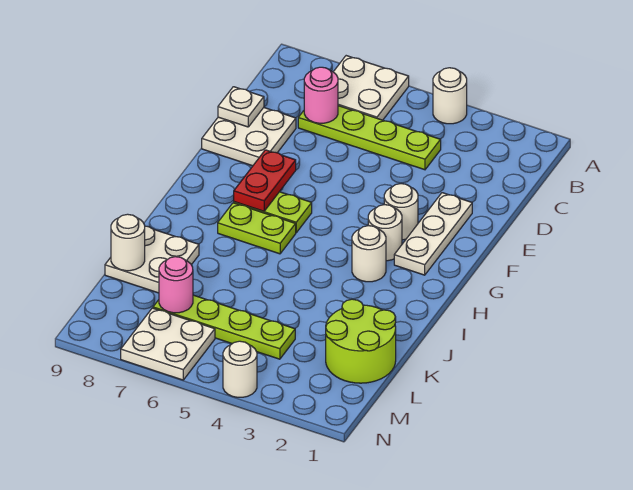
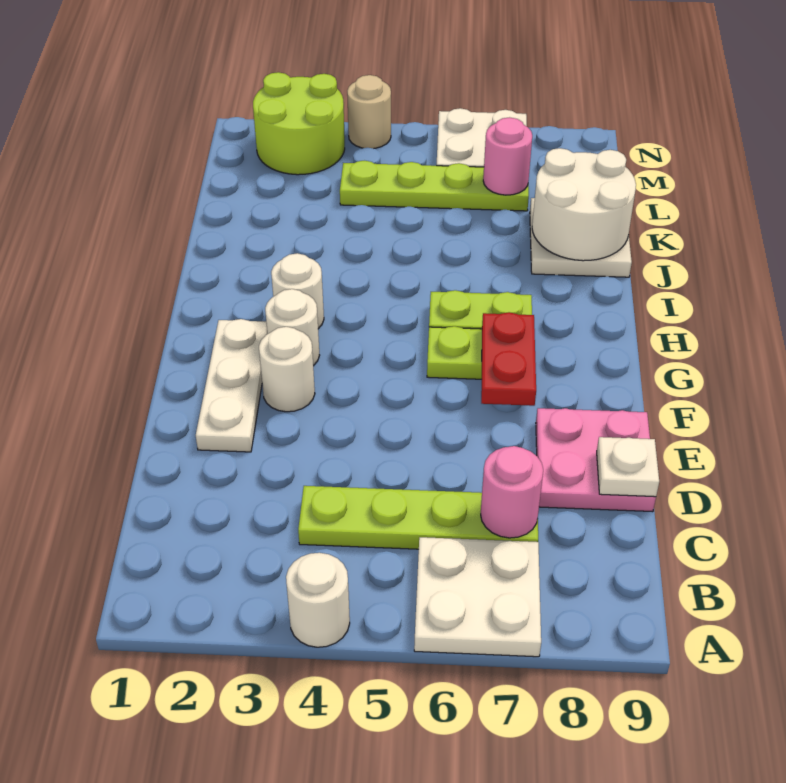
white 2x2 plate [202,108,296,166] -> pink 2x2 plate [536,408,656,512]
lime 2x2 round brick [326,299,396,383] -> lime 2x2 round brick moved to [253,72,345,175]
white 1x1 round brick [111,214,145,271] -> white 2x2 round brick [532,148,636,261]
white 1x1 round brick [223,341,257,397] -> tan 1x1 round brick [347,75,391,149]

